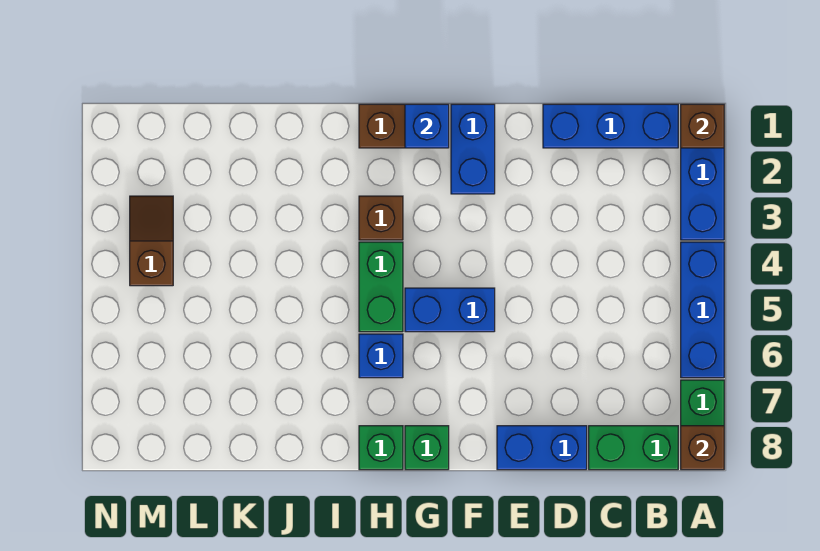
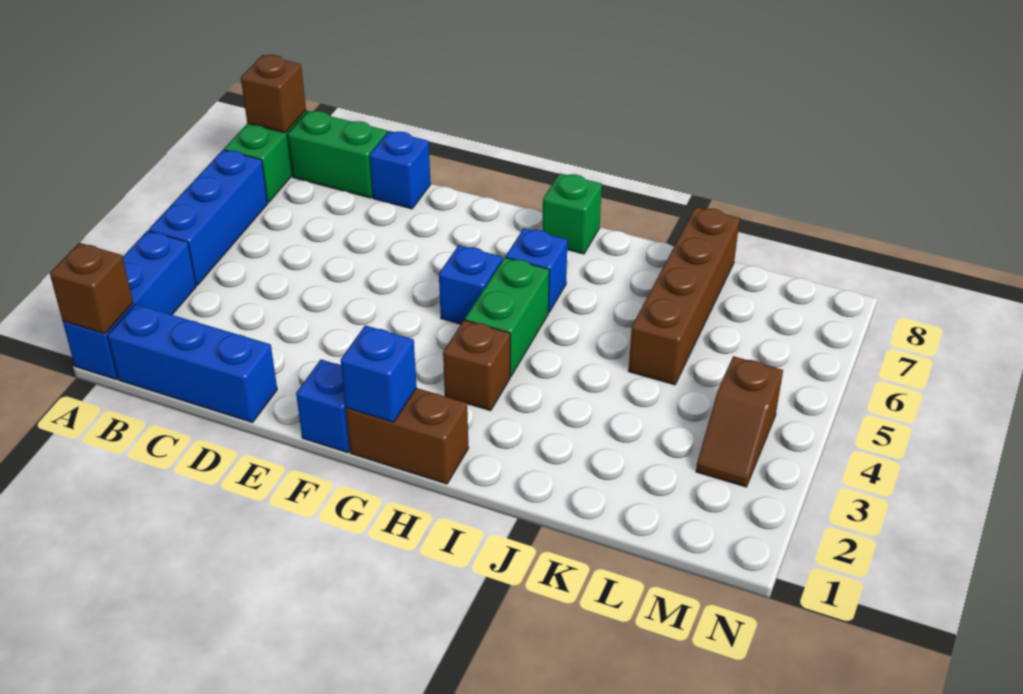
blue 1x2 brick [497,426,587,470] -> blue 1x1 brick [370,131,431,209]
blue 1x2 brick [451,104,495,194] -> blue 1x1 brick [296,359,350,453]
blue 1x2 brick [405,288,495,332] -> blue 1x1 brick [439,245,502,324]
green 1x1 brick [405,426,449,470] -> none
none -> brown 1x4 brick [629,207,740,385]

